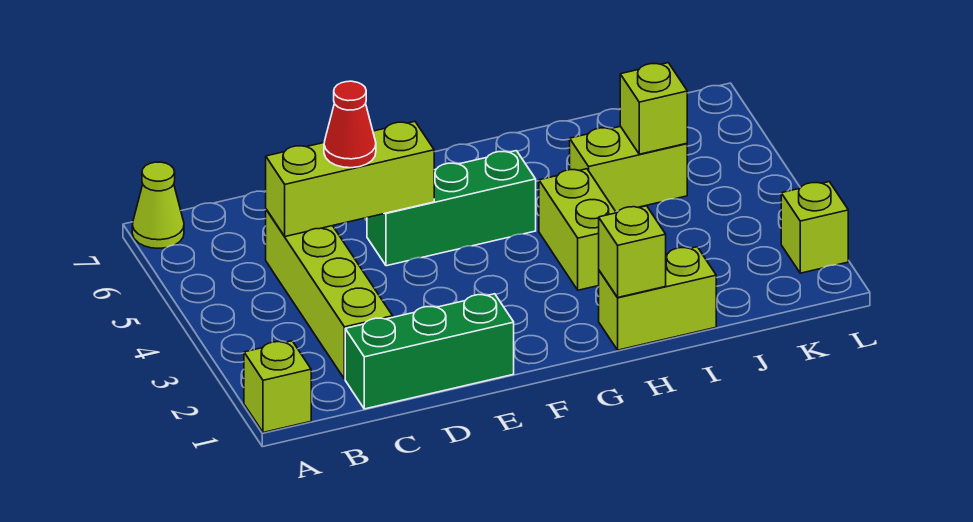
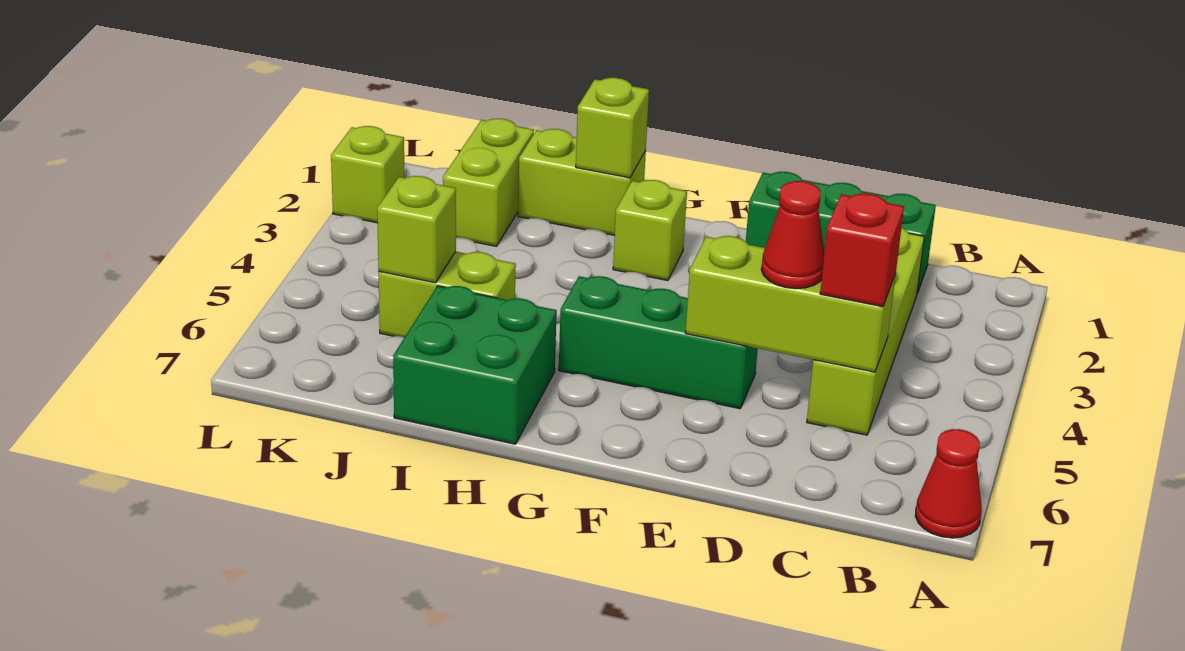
lime 1x1 brick [244,341,311,432] -> lime 1x1 brick moved to [613,180,687,281]
lime 1x1 cone [132,162,184,248] -> red 1x1 cone [915,429,982,538]
none -> red 1x1 brick [820,193,904,307]
lime 1x2 brick [539,169,616,290] -> lime 1x2 brick moved to [443,119,534,246]
none -> green 2x2 brick [393,286,557,444]

